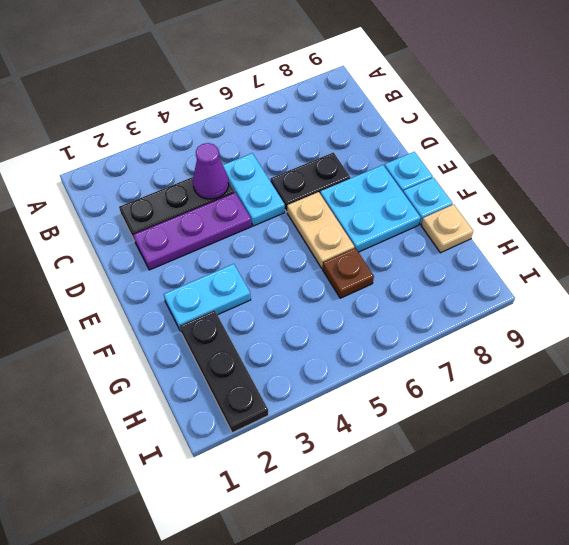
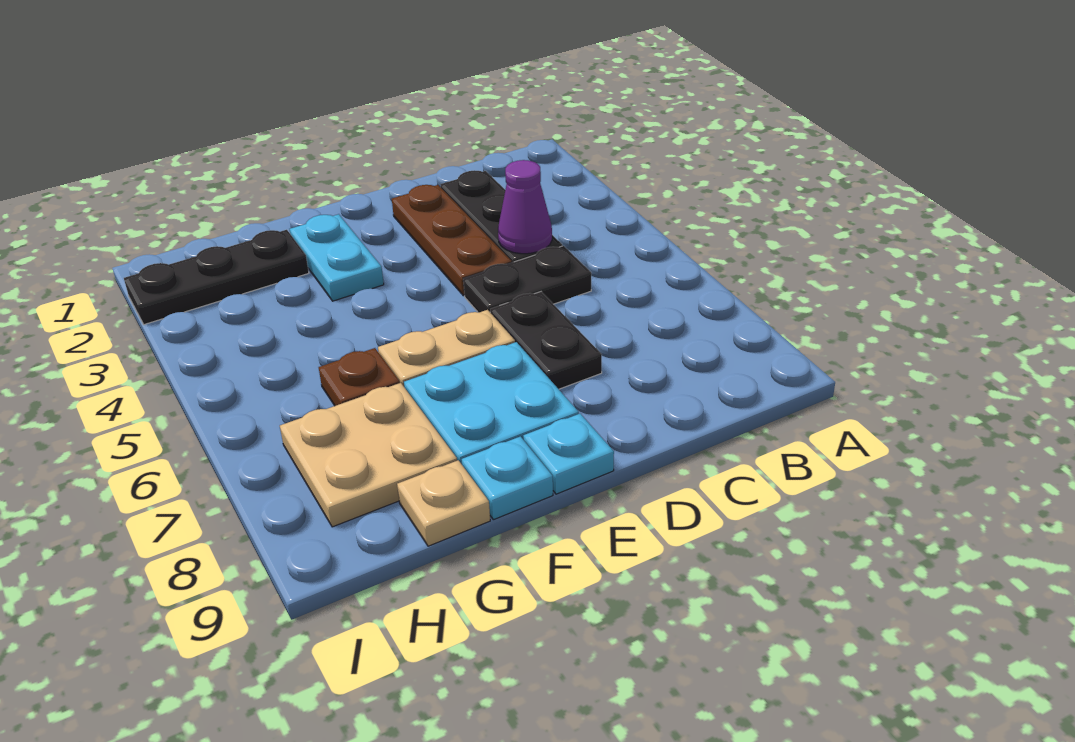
cyan 1x2 plate [223,153,285,226] -> black 1x2 plate [463,246,591,312]
purple 1x3 plate [133,193,251,270] -> brown 1x3 plate [392,185,512,296]
none -> tan 2x2 plate [280,383,457,527]

